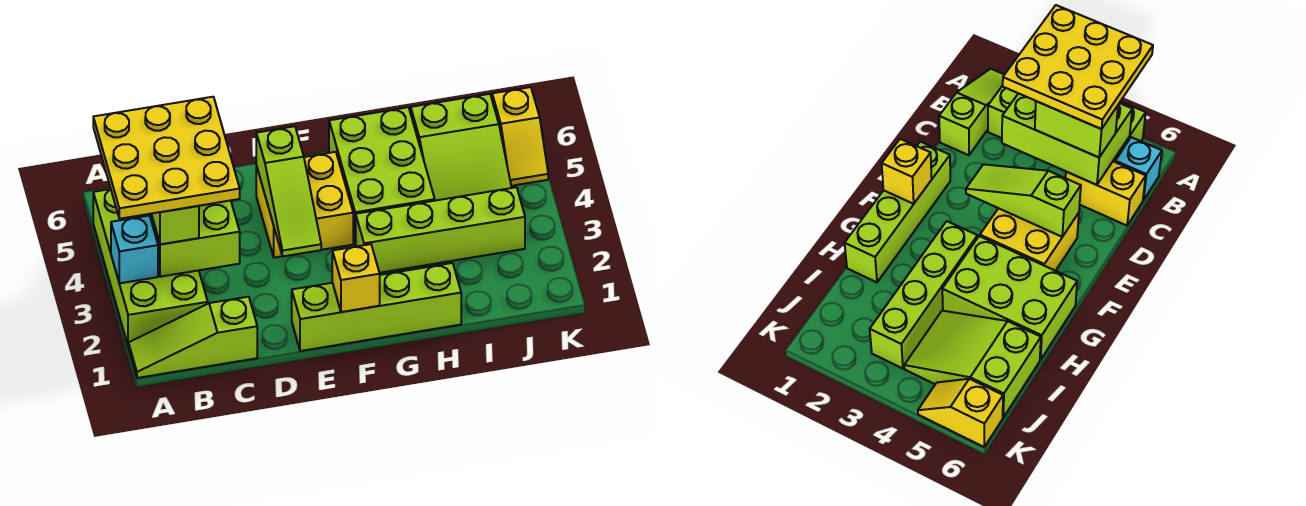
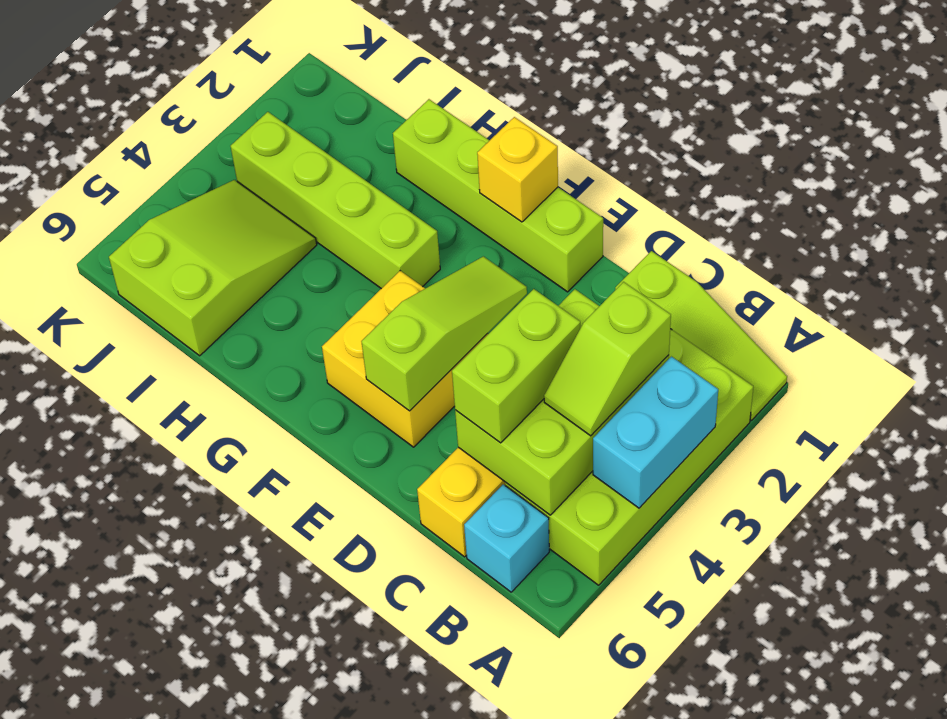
cyan 1x1 brick [111,216,158,283] -> cyan 1x2 brick [593,357,718,508]
yellow 3x3 plate [93,97,240,219] -> none
lime 2x3 brick [329,107,435,244] -> none
yellow 1x2 slope [492,87,548,186] -> none

